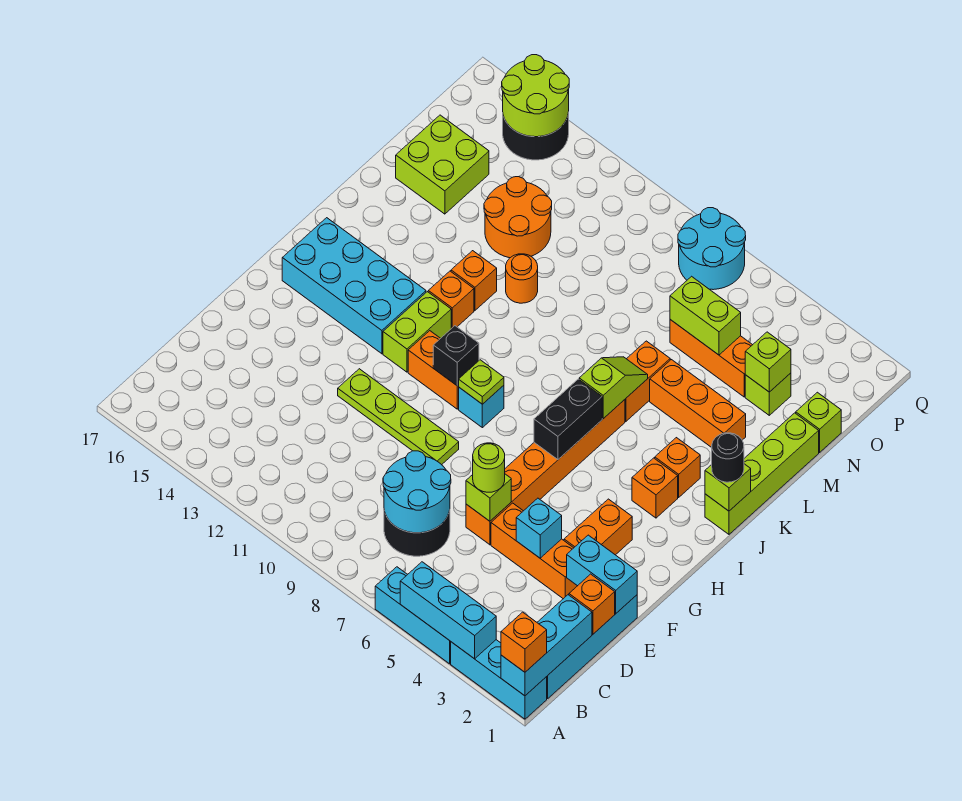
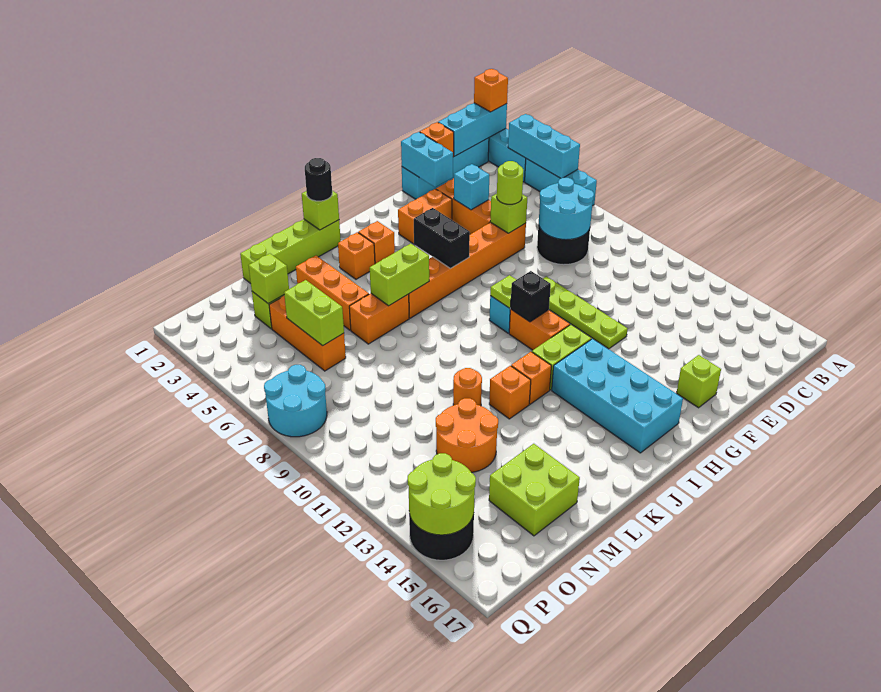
black 1x2 brick [534,379,602,460] -> black 1x2 brick turned to [414,208,470,269]
lime 1x2 slope [579,357,648,419] -> lime 1x2 brick [370,244,429,306]
lime 1x1 brick [796,392,841,452] -> lime 1x1 brick moved to [677,355,721,408]

